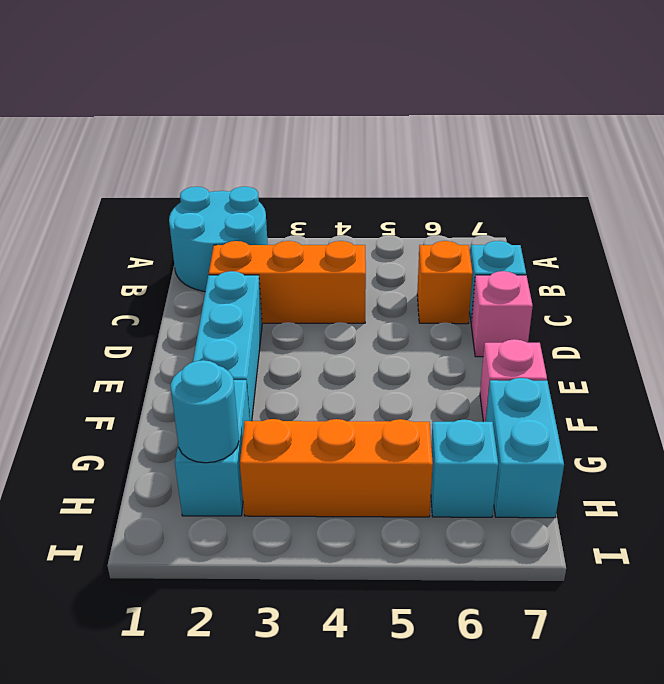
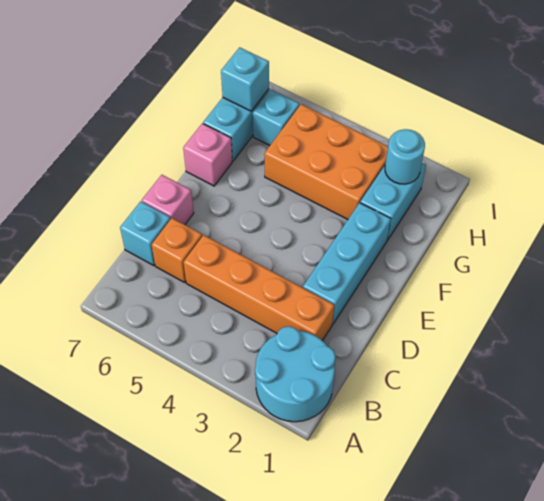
orange 1x3 brick [209,241,366,323] -> orange 1x4 brick [183,235,334,341]
orange 1x3 brick [240,419,433,517] -> orange 2x3 brick [264,104,388,219]
none -> cyan 1x1 brick [221,47,269,111]

